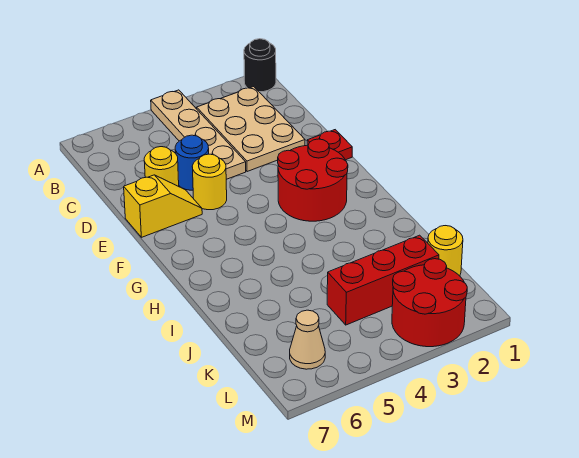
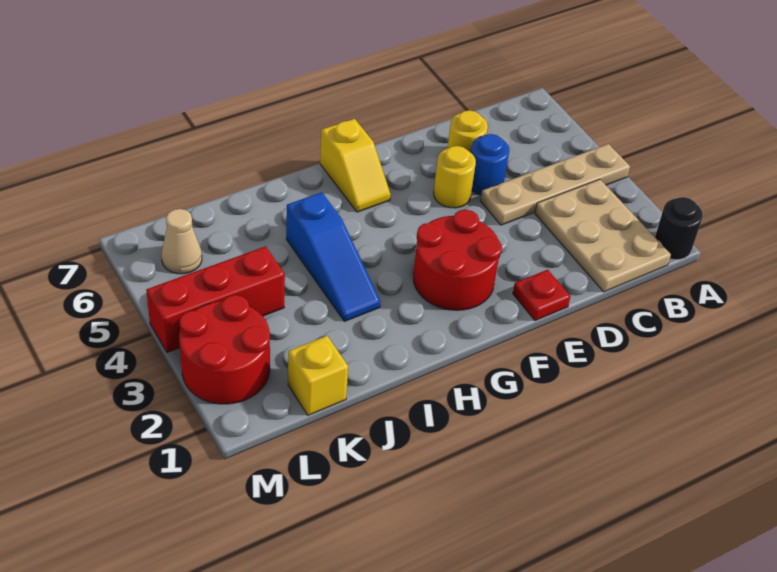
tan 2x3 plate [197,87,305,172] -> tan 2x3 plate turned to [535,179,671,292]
yellow 1x2 slope [124,175,202,237] -> yellow 1x2 slope moved to [320,119,390,212]
none -> blue 1x3 slope [286,192,380,321]
yellow 1x1 round brick [428,226,463,276] -> yellow 1x1 brick [288,336,348,415]
red 1x3 brick [327,235,439,325] -> red 1x3 brick turned to [146,246,285,353]

